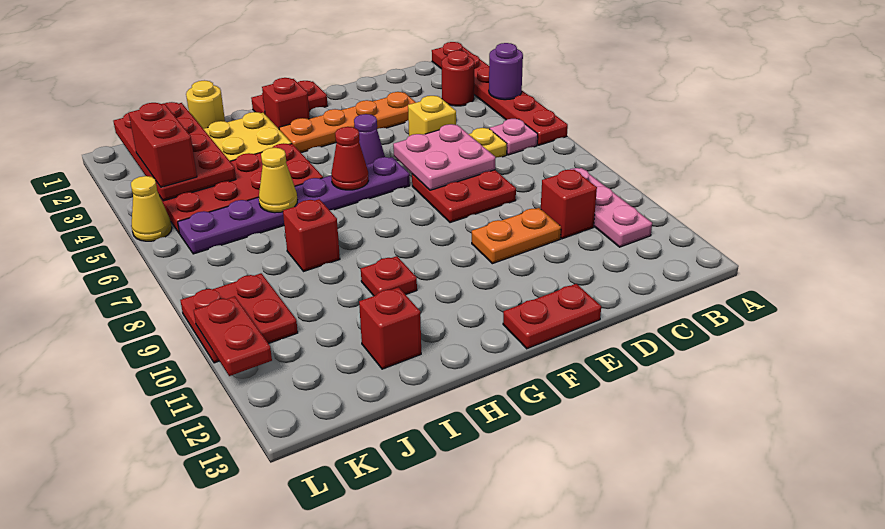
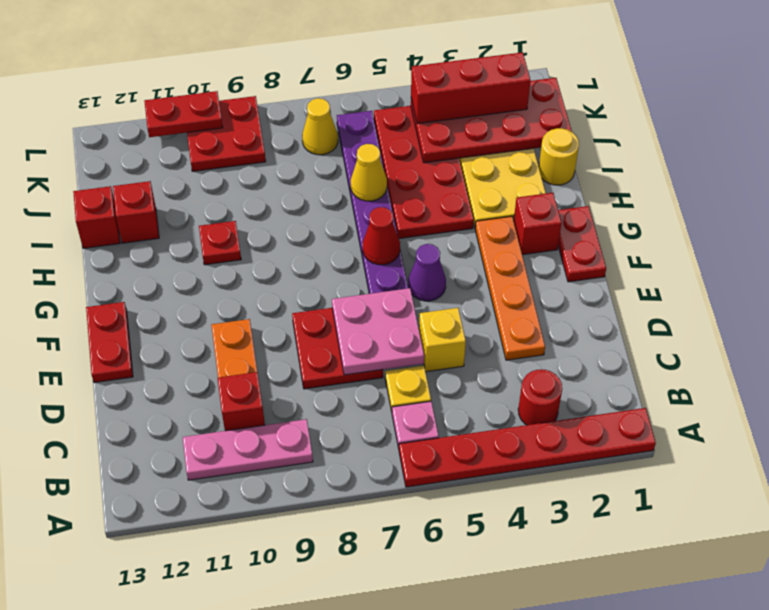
purple 1x1 round brick [489,43,523,100] -> none
red 1x1 brick [283,199,340,271] -> red 1x1 brick moved to [73,186,120,248]
red 1x2 brick [129,103,197,187] -> red 1x3 brick [411,52,531,124]
yellow 1x1 cone [131,176,172,241] -> yellow 1x1 cone moved to [302,98,338,155]

